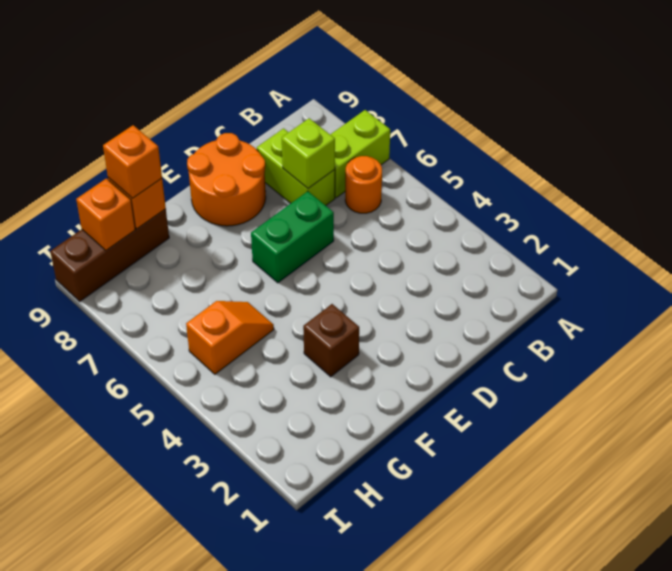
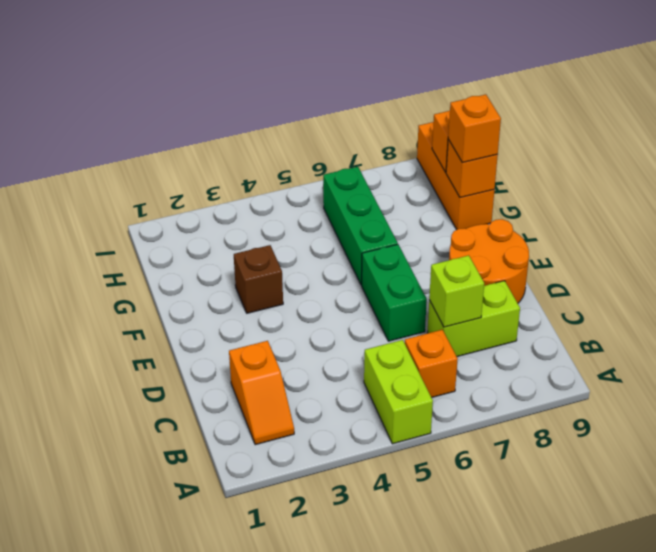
lime 1x2 brick [330,110,390,198] -> lime 1x2 brick moved to [364,340,433,444]
orange 1x1 round brick [345,156,382,213] -> orange 1x1 brick [405,330,458,398]
none -> green 1x3 brick [323,167,398,285]
orange 1x2 slope [186,301,274,374] -> orange 1x2 slope moved to [229,341,294,445]
brown 1x3 brick [50,209,169,301] -> orange 1x3 brick [417,122,494,230]

